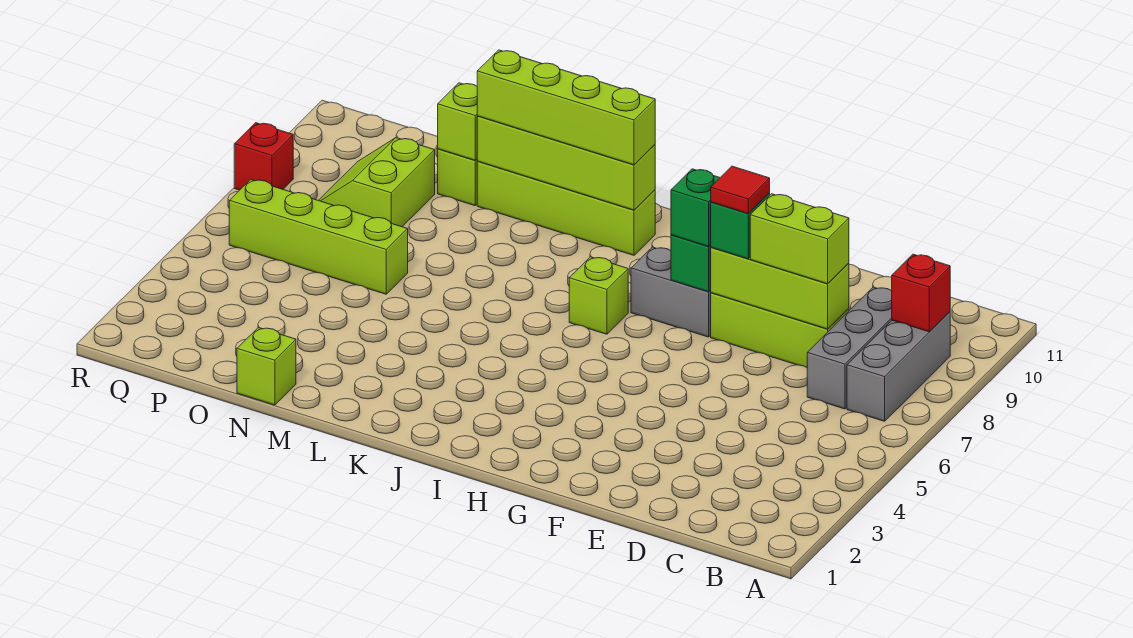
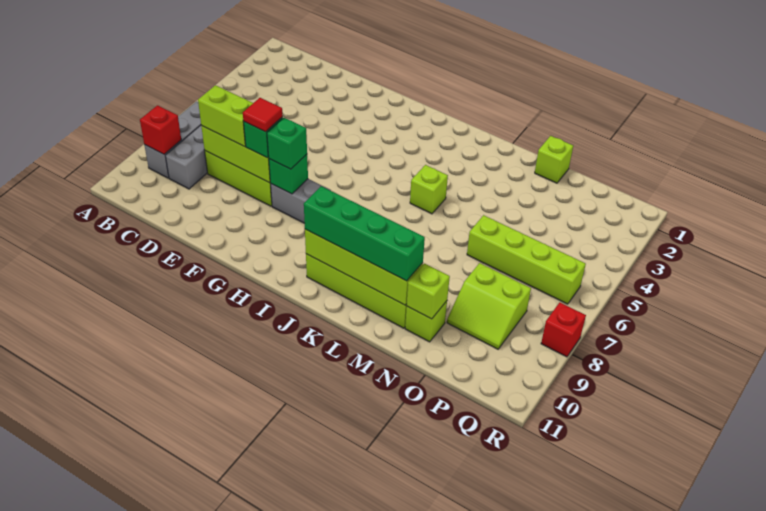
lime 1x1 brick [569,257,628,334] -> lime 1x1 brick moved to [410,165,448,214]
lime 1x4 brick [477,50,655,165] -> green 1x4 brick [304,186,425,281]
lime 2x2 slope [319,138,435,227] -> lime 2x2 slope turned to [447,263,531,349]

